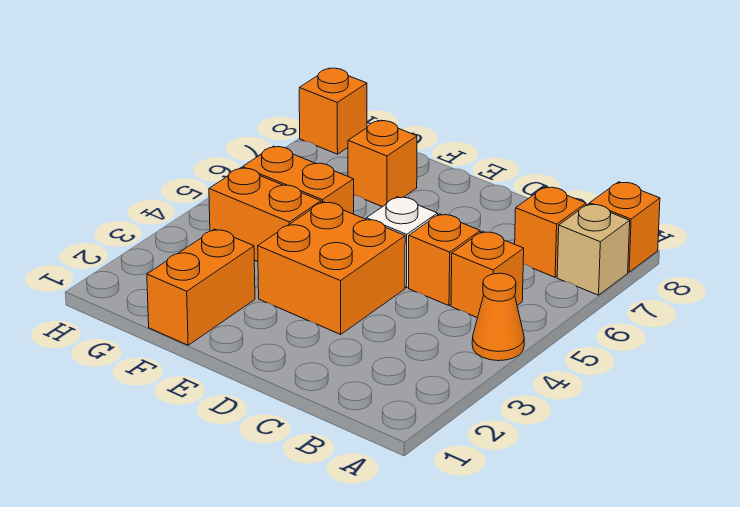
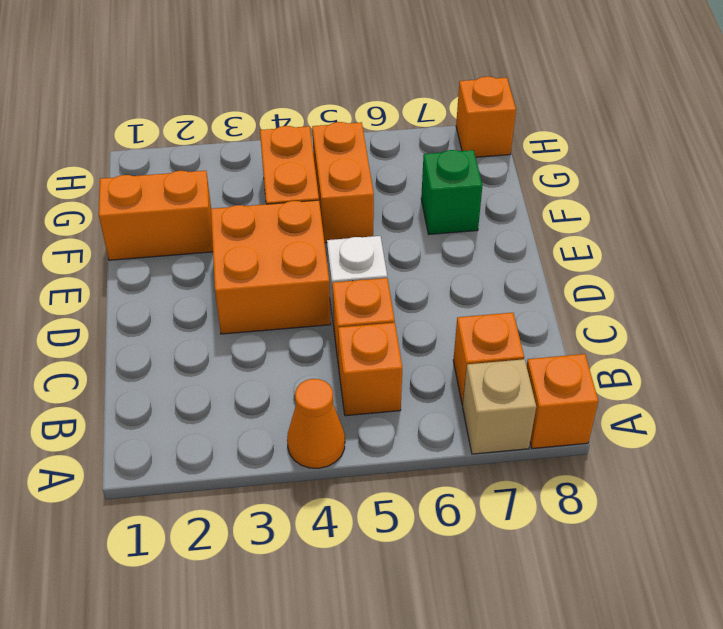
orange 1x1 brick [348,120,417,207] -> green 1x1 brick [421,150,482,234]

